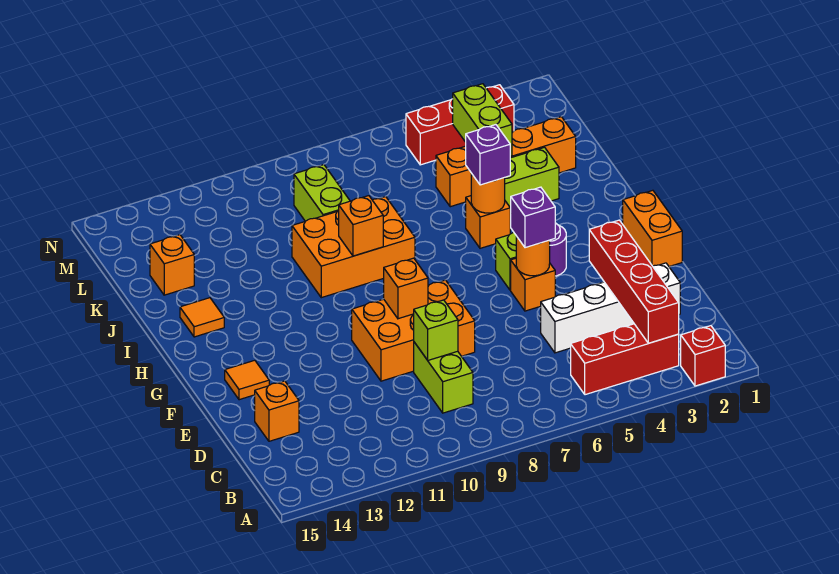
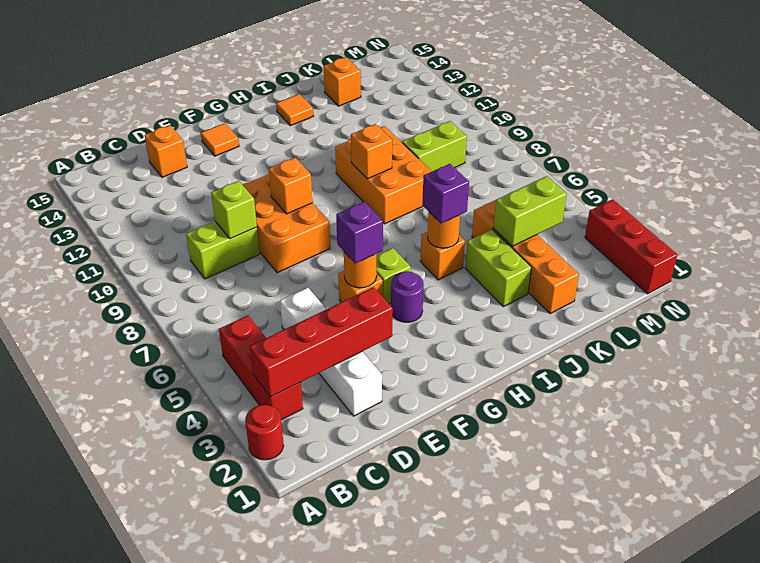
red 1x1 brick [681,326,725,386] -> red 1x1 round brick [245,405,284,460]
orange 1x2 brick [623,190,682,266] -> none
red 1x3 brick [406,85,514,165] -> red 1x3 brick moved to [585,199,677,294]

